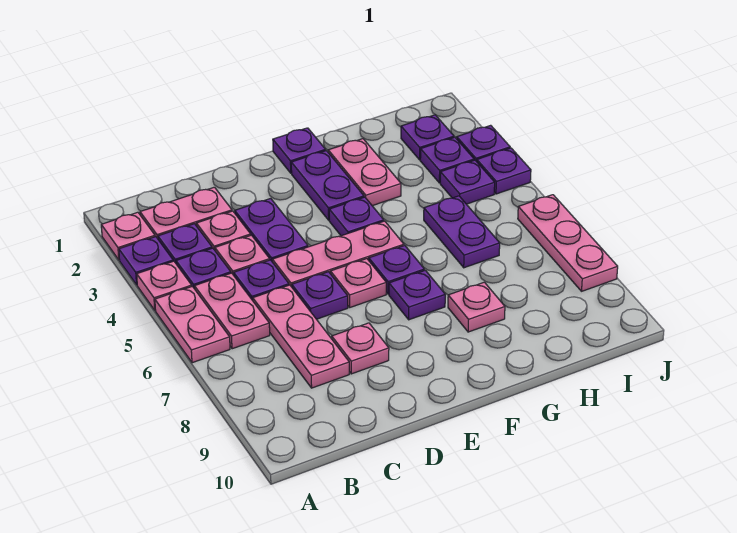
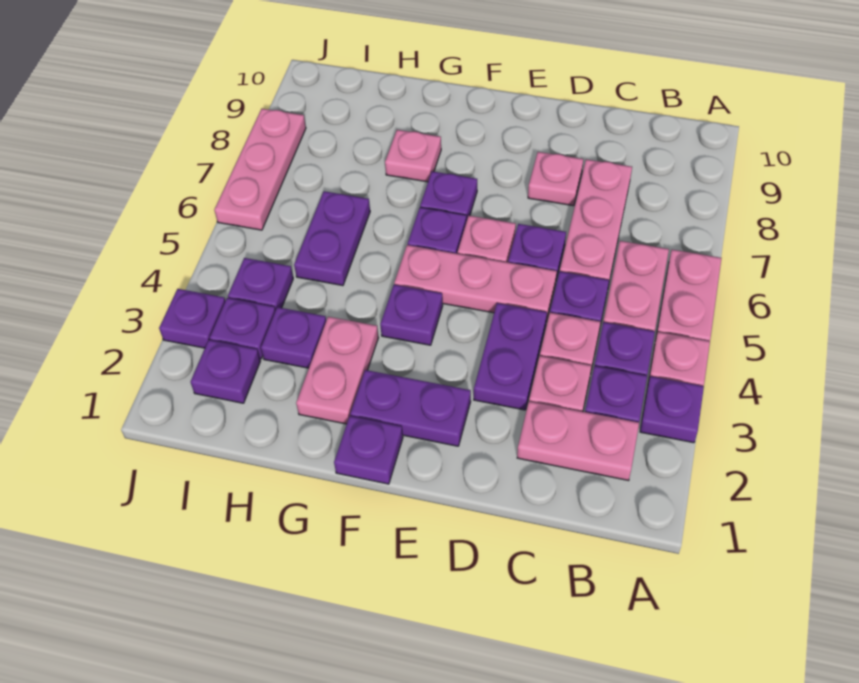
pink 1x1 plate [101,212,155,260] -> none
purple 1x2 plate [291,151,364,220] -> purple 1x2 plate turned to [350,370,471,446]
purple 1x1 plate [477,148,531,194] -> purple 1x1 plate moved to [261,307,326,368]

